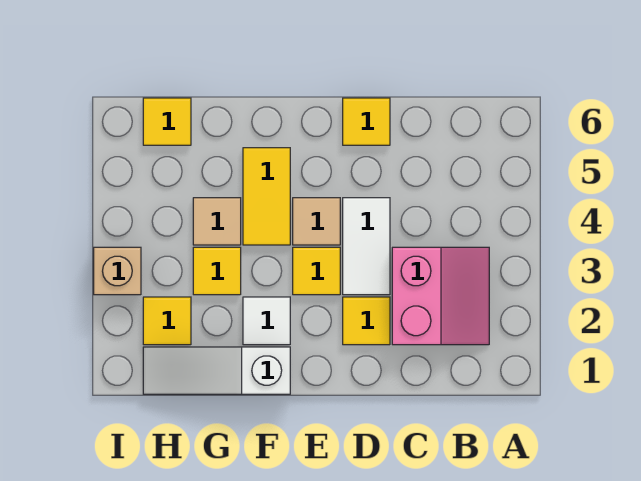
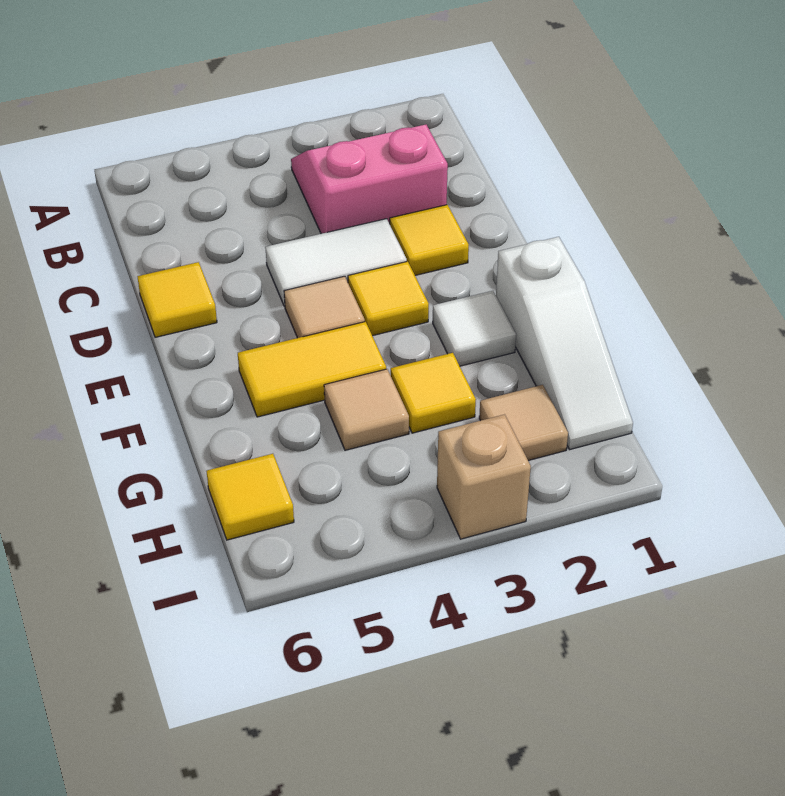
yellow 1x1 tile [143,297,191,345] -> tan 1x1 tile [479,385,568,461]

